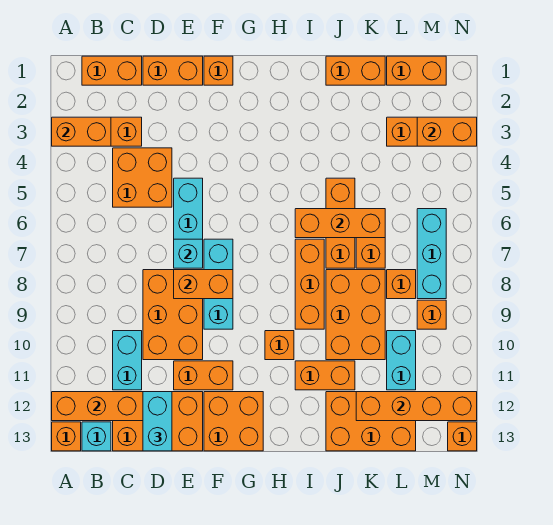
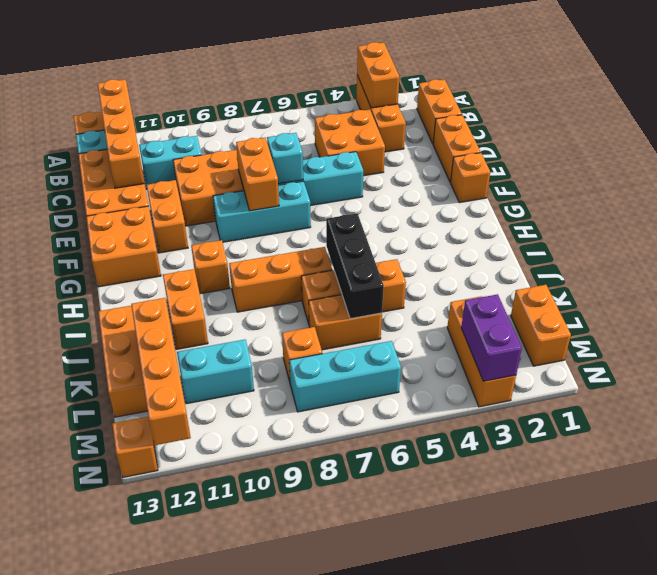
cyan 1x2 brick [143,392,172,451] -> none
orange 1x3 brick [295,209,385,238] -> black 1x3 brick [326,213,384,319]
orange 1x2 brick [326,56,385,85] -> none
orange 2x3 brick [326,270,385,360] -> none
orange 1x2 brick [417,117,477,146] -> purple 1x2 brick [461,294,522,381]
orange 1x1 brick [417,300,446,329] -> none

